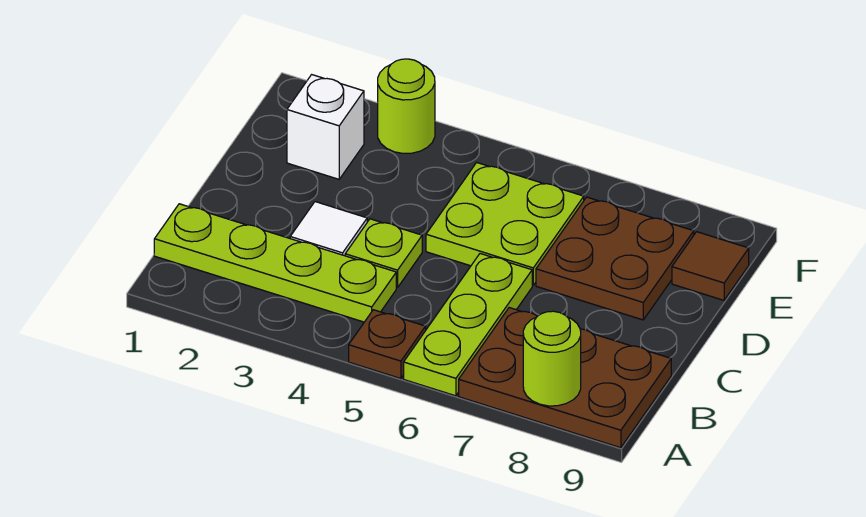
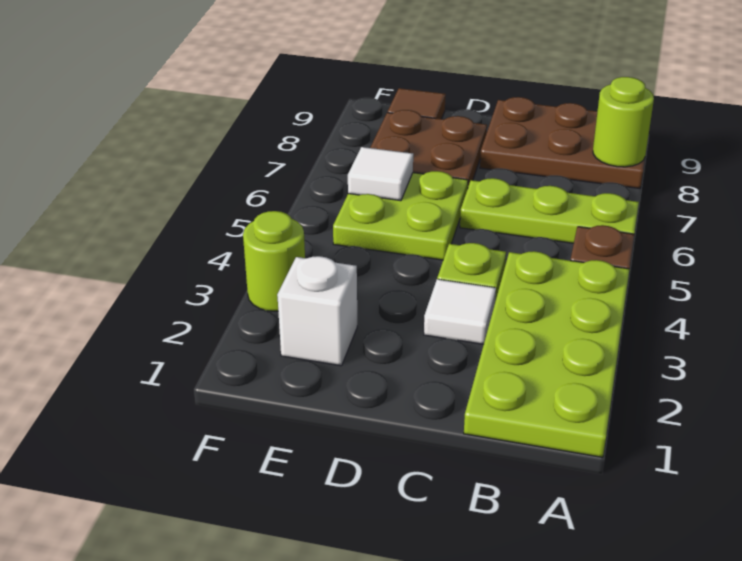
brown 2x3 plate [459,308,671,448] -> brown 2x3 plate turned to [480,97,645,188]
lime 1x4 plate [154,204,396,322] -> lime 2x4 plate [464,251,630,457]
none -> white 1x1 tile [348,147,413,201]

